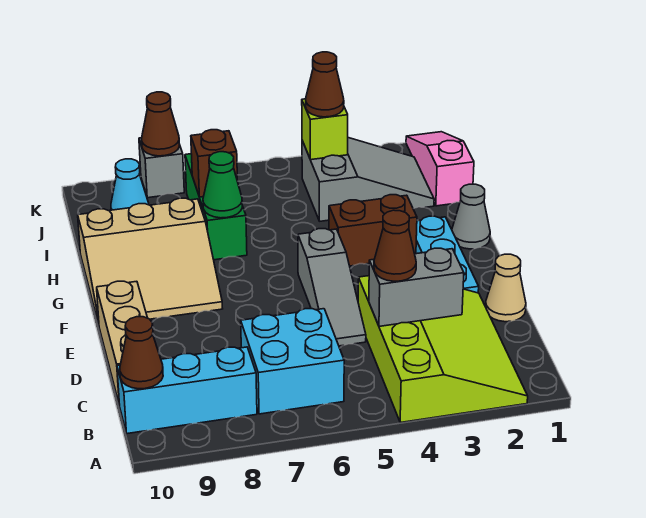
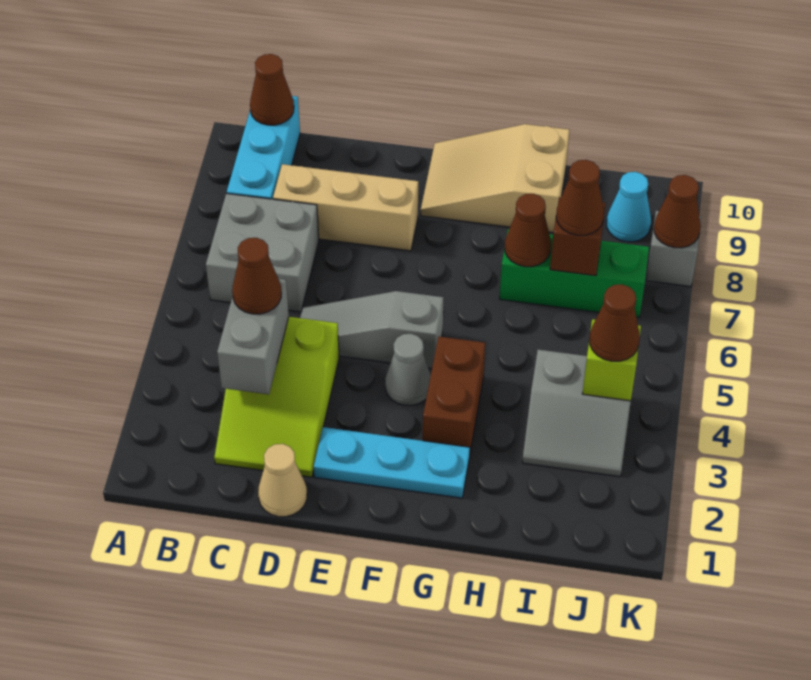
lime 3x4 slope [358,276,528,423] -> lime 2x3 slope [214,317,339,477]
cyan 2x2 brick [241,309,344,414] -> grey 2x2 brick [206,193,319,312]
tan 1x3 brick [97,281,147,405] -> tan 1x3 brick moved to [273,164,418,251]
tan 3x3 slope [78,198,223,325] -> tan 2x3 slope [421,124,570,233]
grey 1x1 cone [452,184,490,249] -> grey 1x1 cone moved to [385,334,431,405]
green 1x1 cone [203,152,242,218] -> brown 1x1 cone [505,194,551,267]
pink 1x3 slope [406,132,474,206] -> none
grey 2x3 slope [302,138,434,221] -> grey 2x2 slope [522,350,631,477]
none -> brown 1x1 cone [556,160,604,235]

